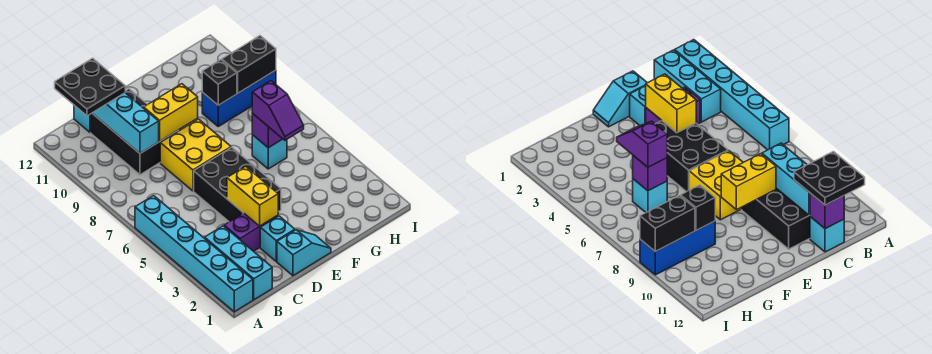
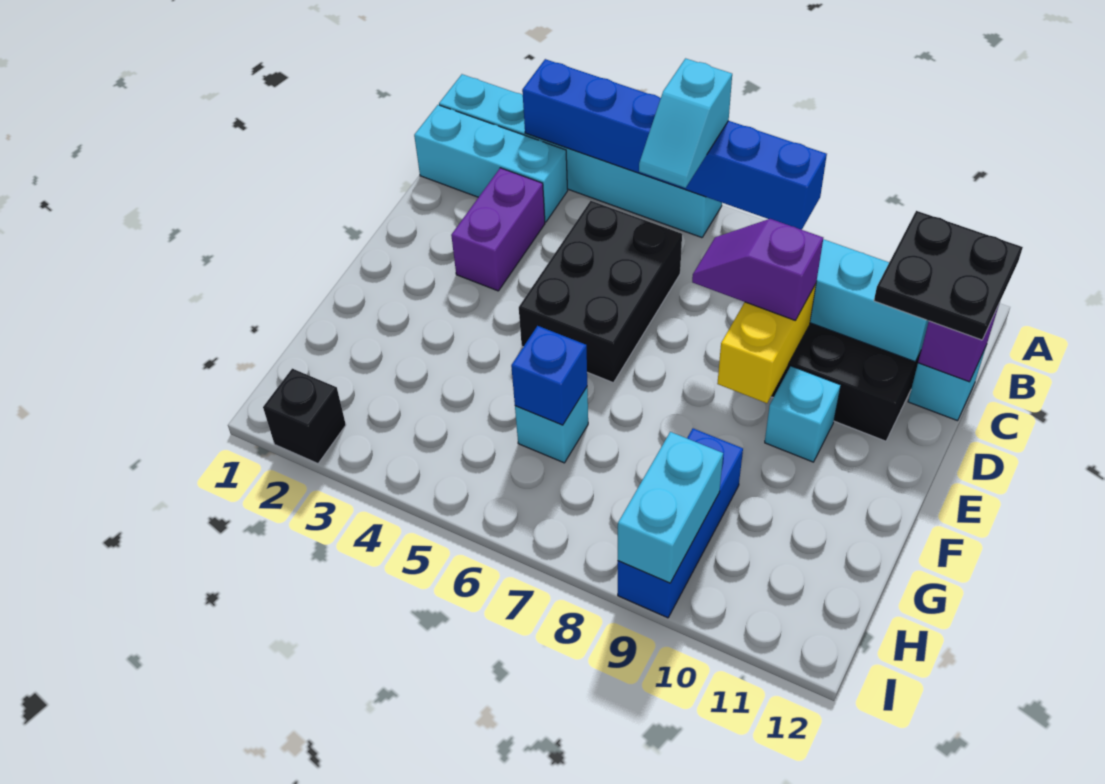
none -> blue 1x6 brick [522,59,827,230]
cyan 1x2 slope [277,230,331,276] -> cyan 1x2 slope moved to [639,58,732,188]
cyan 1x1 brick [260,216,295,261] -> cyan 1x1 brick moved to [765,366,841,462]
yellow 1x2 brick [227,166,278,226] -> none
black 2x3 brick [194,147,281,222] -> black 2x3 brick turned to [519,201,682,383]
yellow 2x2 brick [160,119,231,191] -> none
purple 1x2 slope [252,81,304,140] -> purple 1x2 slope moved to [692,219,823,320]
purple 1x1 brick [252,114,282,148] -> blue 1x1 brick [511,326,587,425]
black 1x1 brick [202,60,237,105] -> black 1x1 brick moved to [263,369,346,463]
black 1x2 brick [222,36,276,93] -> cyan 1x2 brick [618,432,723,583]

